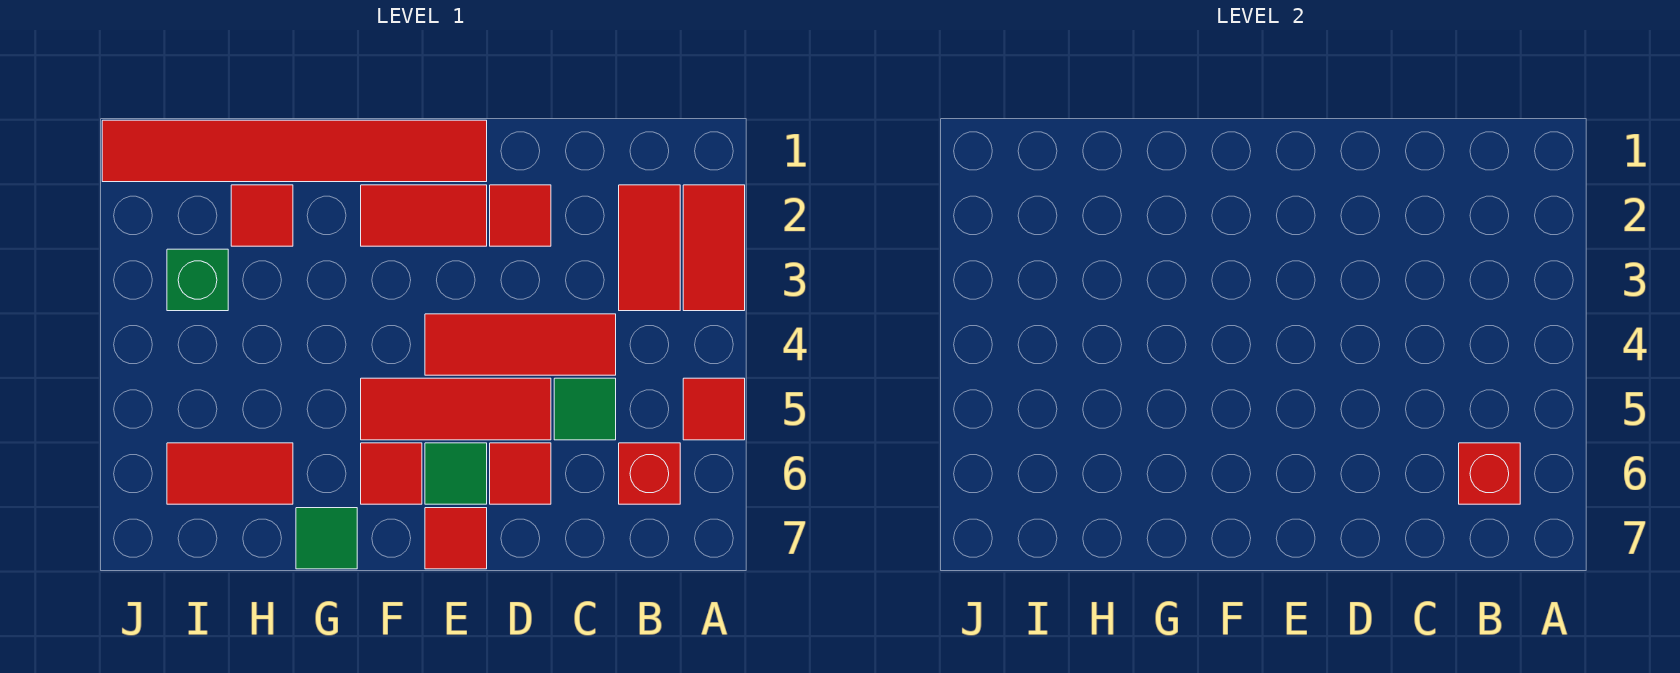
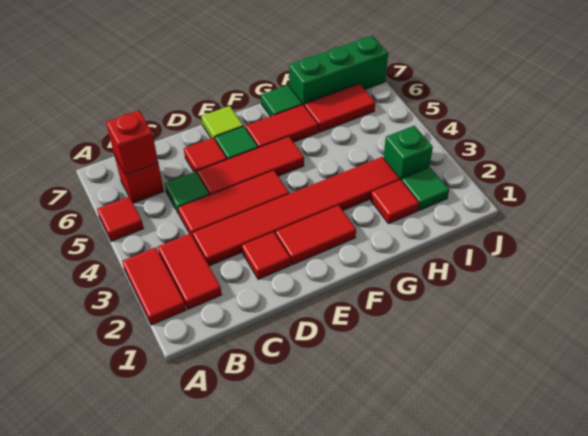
red 1x6 tile [102,120,487,182] -> red 1x6 tile moved to [193,157,400,266]
red 1x1 tile [425,508,487,569] -> lime 1x1 tile [201,106,243,139]
red 1x1 tile [361,443,422,504] -> red 1x2 tile [245,105,318,148]
none -> green 1x3 brick [289,36,388,105]
none -> green 1x1 tile [402,167,449,211]

